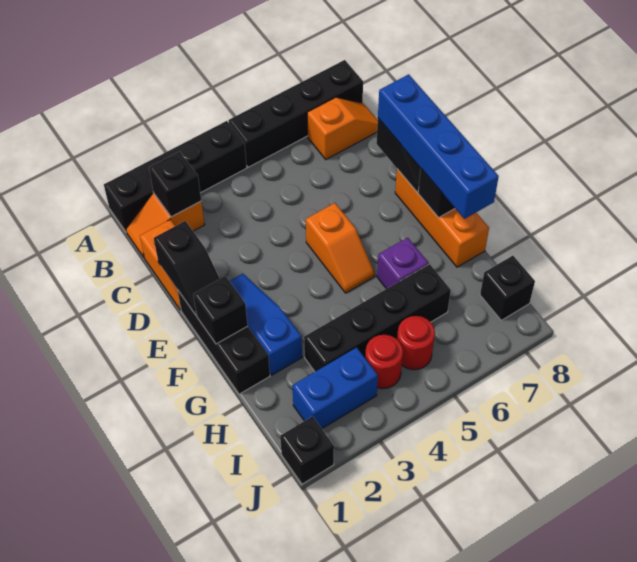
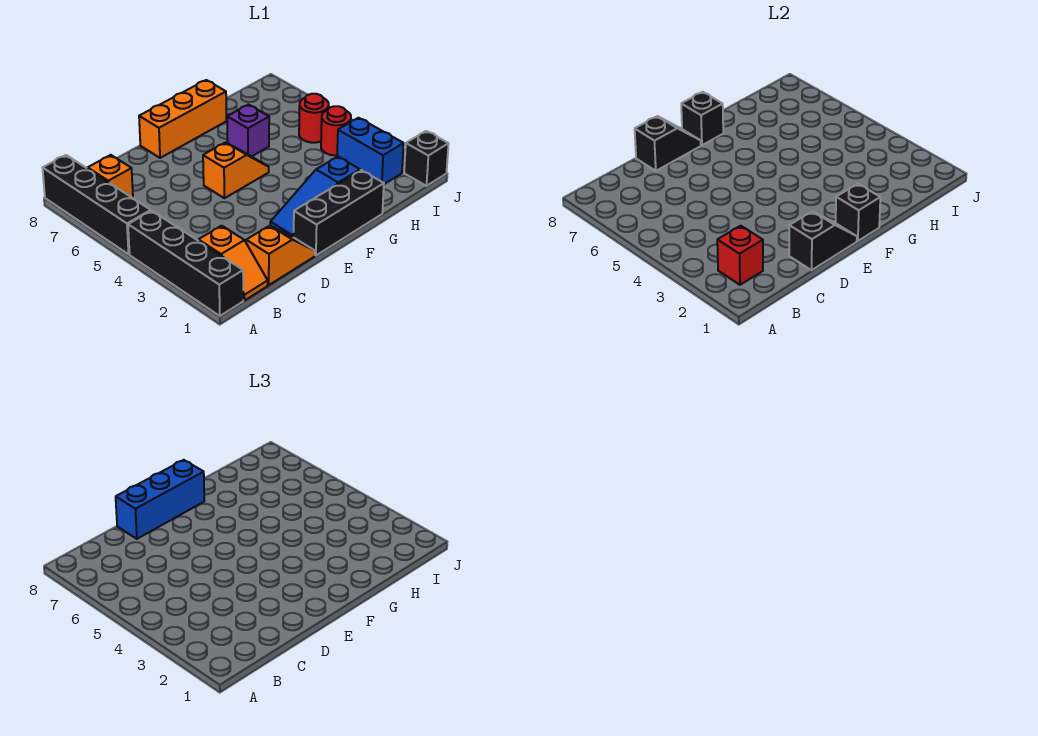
black 1x1 brick [149,151,201,217] -> red 1x1 brick [717,226,763,285]
blue 1x4 brick [378,74,499,219] -> blue 1x3 brick [116,460,204,539]
black 1x4 brick [304,264,451,371] -> none
black 1x1 brick [480,256,535,320] -> none

